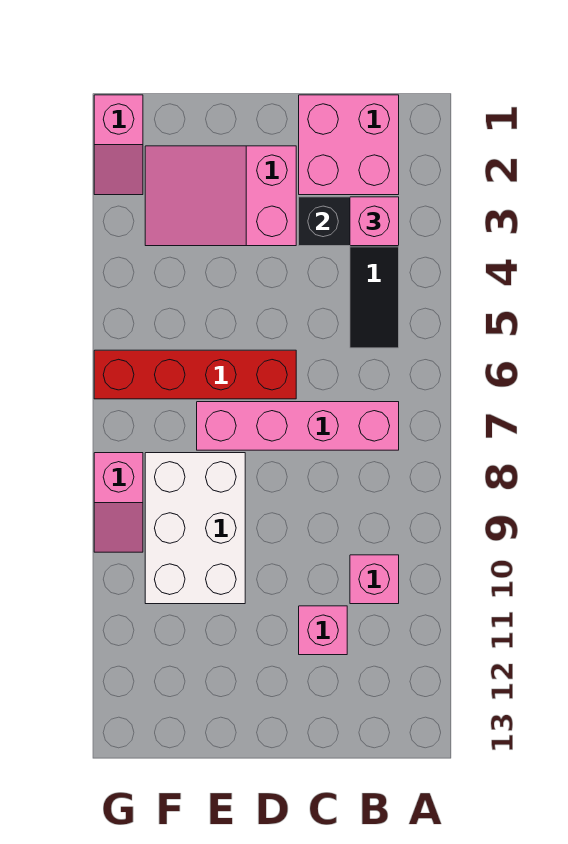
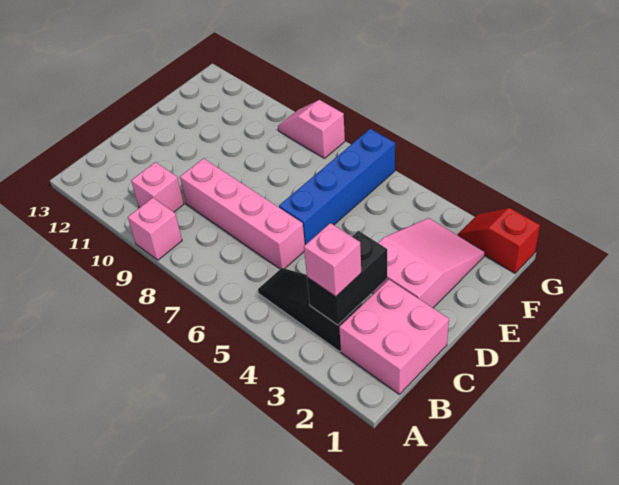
pink 1x4 brick [197,402,399,450] -> pink 1x4 brick turned to [180,158,305,269]
pink 1x1 brick [299,606,347,655] -> pink 1x1 brick moved to [128,198,182,260]
red 1x4 brick [94,350,296,399] -> blue 1x4 brick [279,129,395,245]
white 2x3 brick [145,453,245,604] -> none
pink 1x2 slope [94,95,143,195] -> red 1x2 slope [458,208,540,273]

